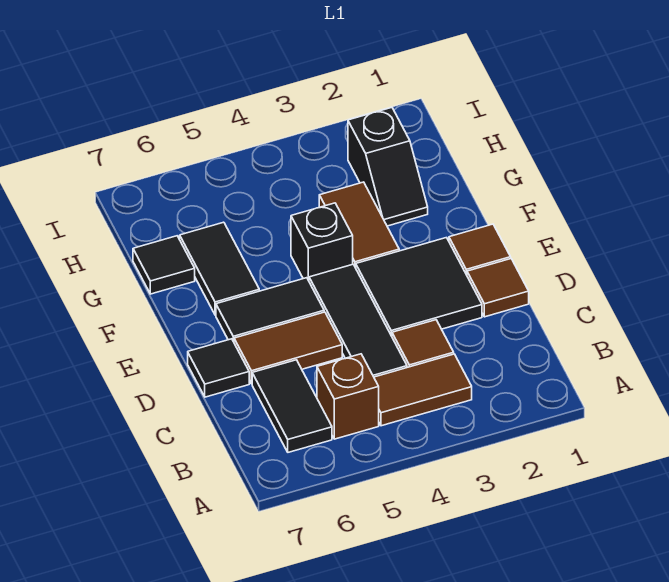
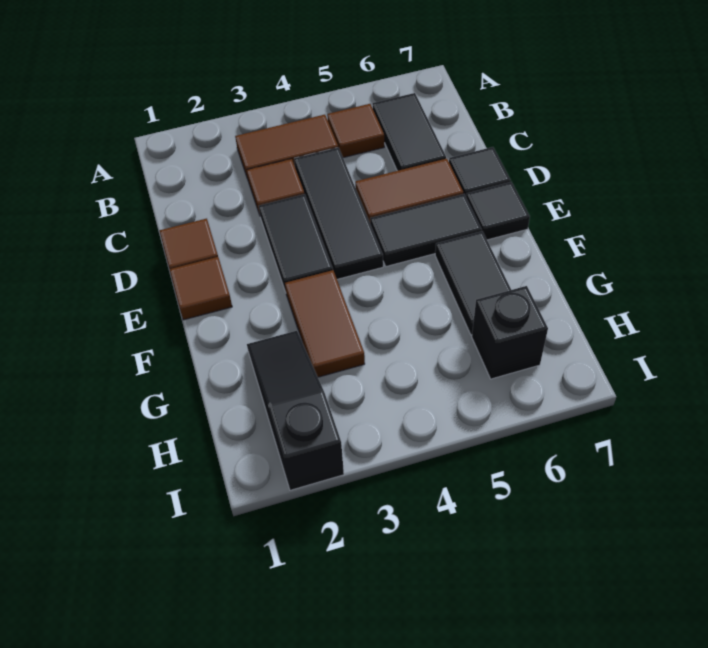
brown 1x1 brick [317,354,379,439] -> brown 1x1 tile [327,104,384,158]
black 2x2 tile [356,238,482,336] -> black 1x2 tile [259,194,333,292]
black 1x1 brick [291,203,353,281] -> black 1x1 brick moved to [472,286,548,379]
black 1x2 slope [348,108,428,226] -> black 1x3 slope [247,331,344,490]
black 1x1 tile [133,236,195,294] -> black 1x1 tile moved to [466,182,530,240]

